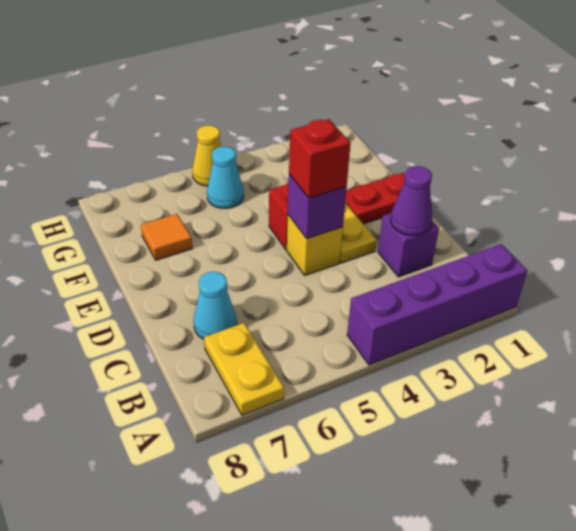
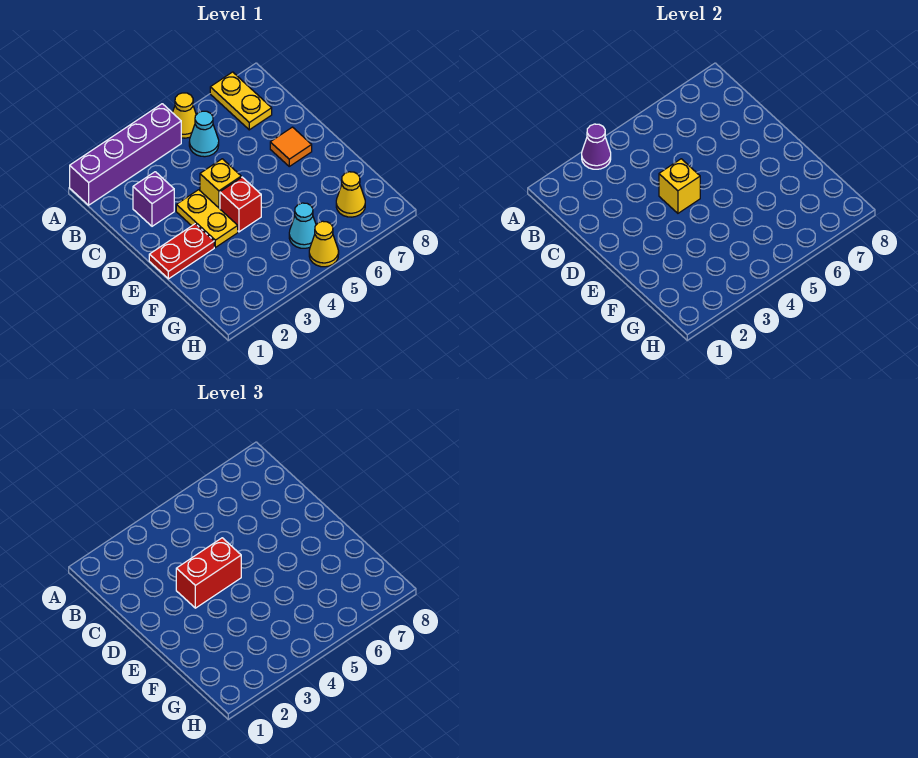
none -> yellow 1x1 cone [173,93,196,138]
purple 1x1 cone [390,166,432,235] -> purple 1x1 cone moved to [582,124,611,169]
cyan 1x1 cone [194,272,237,339] -> cyan 1x1 cone moved to [189,111,219,157]
purple 1x1 brick [288,174,347,239] -> yellow 1x1 brick [659,159,700,213]
red 1x1 brick [289,119,351,198] -> red 1x2 brick [176,538,241,608]
orange 1x1 tile [141,214,193,260] -> orange 1x1 tile moved to [270,127,312,166]
none -> yellow 1x1 cone [336,172,365,217]

